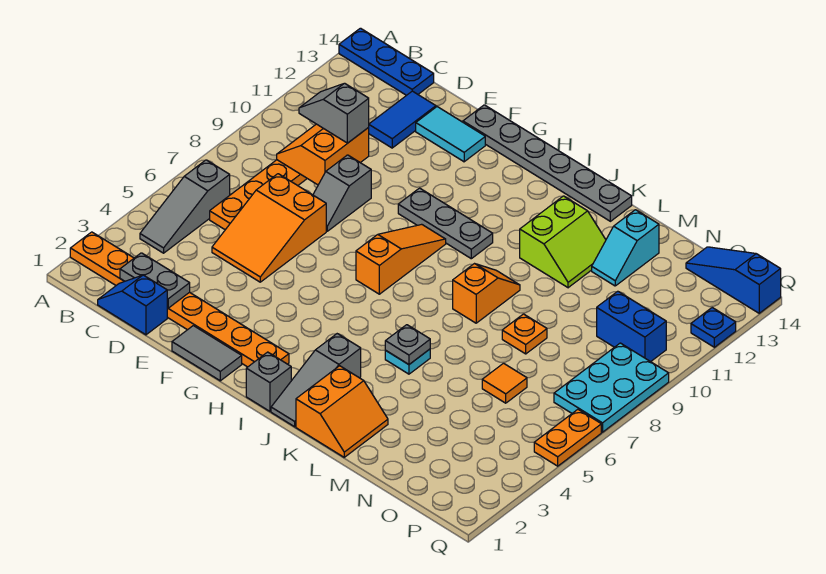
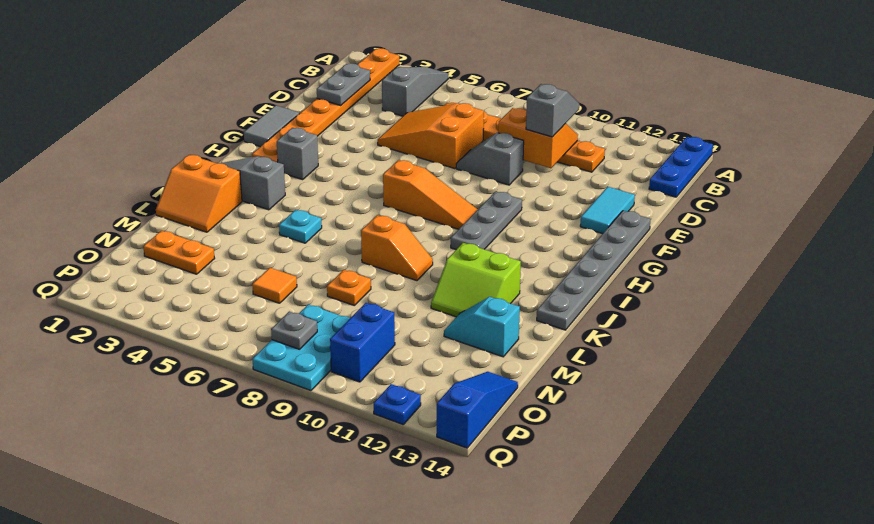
grey 1x3 slope [140,160,230,253] -> grey 1x3 slope turned to [382,67,449,116]
blue 1x2 slope [98,275,167,335] -> none
blue 1x2 tile [368,91,436,148] -> none
grey 1x1 brick [246,352,291,411] -> grey 1x1 brick moved to [277,128,318,180]
grey 1x1 plate [385,325,430,364] -> grey 1x1 plate moved to [271,311,317,349]
cyan 2x3 plate [554,343,669,432] -> cyan 2x3 plate turned to [253,304,350,391]
orange 1x2 plate [534,409,601,466] -> orange 1x2 plate moved to [143,231,215,274]

